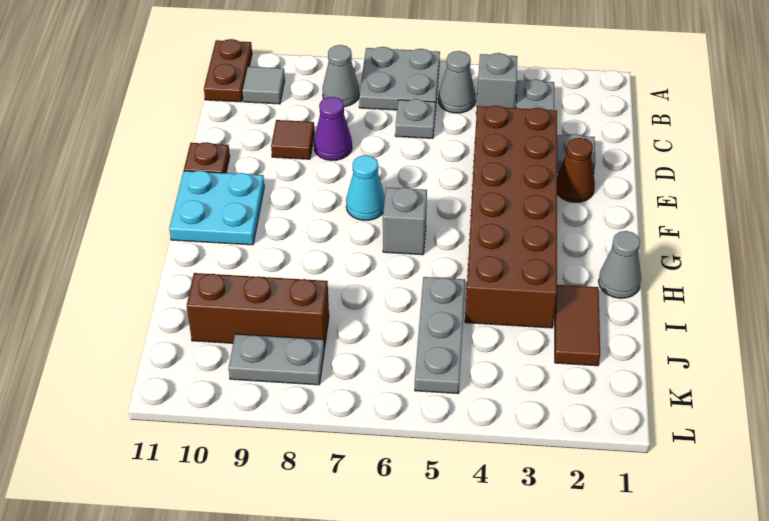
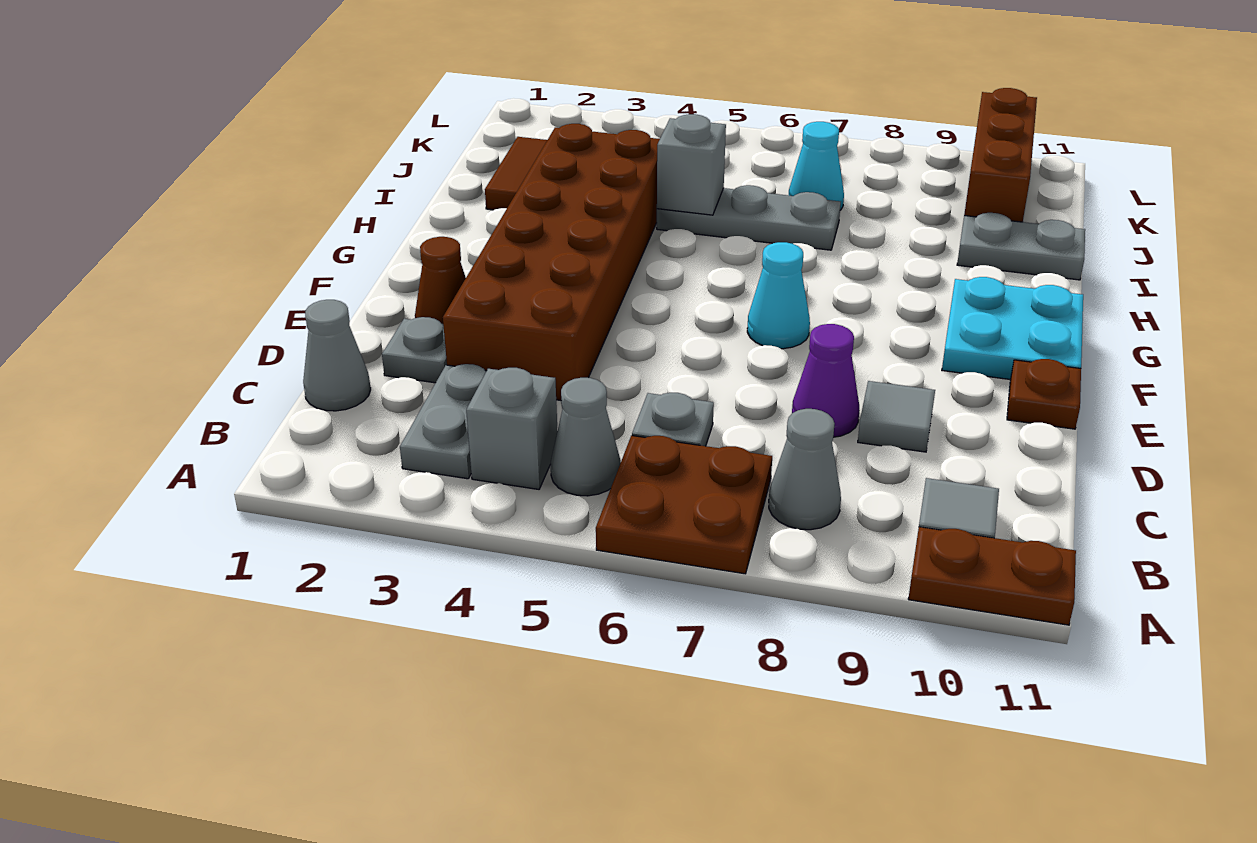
grey 2x2 plate [359,47,440,111] -> brown 2x2 plate [596,436,772,574]
brown 1x2 plate [204,39,252,102] -> brown 1x2 plate turned to [908,527,1076,625]
brown 1x1 tile [271,120,314,159] -> grey 1x1 tile [858,381,935,452]
grey 1x1 brick [383,187,427,255] -> grey 1x1 brick moved to [657,114,726,215]
grey 1x1 cone [599,231,641,298] -> grey 1x1 cone moved to [303,300,371,411]
grey 1x3 plate [415,277,465,394] -> grey 1x3 plate turned to [657,185,841,250]
none -> cyan 1x1 cone [789,122,844,210]
brown 1x3 brick [187,273,329,349] -> brown 1x3 brick turned to [964,88,1037,222]
grey 1x2 plate [229,334,324,385] -> grey 1x2 plate moved to [957,213,1085,280]

